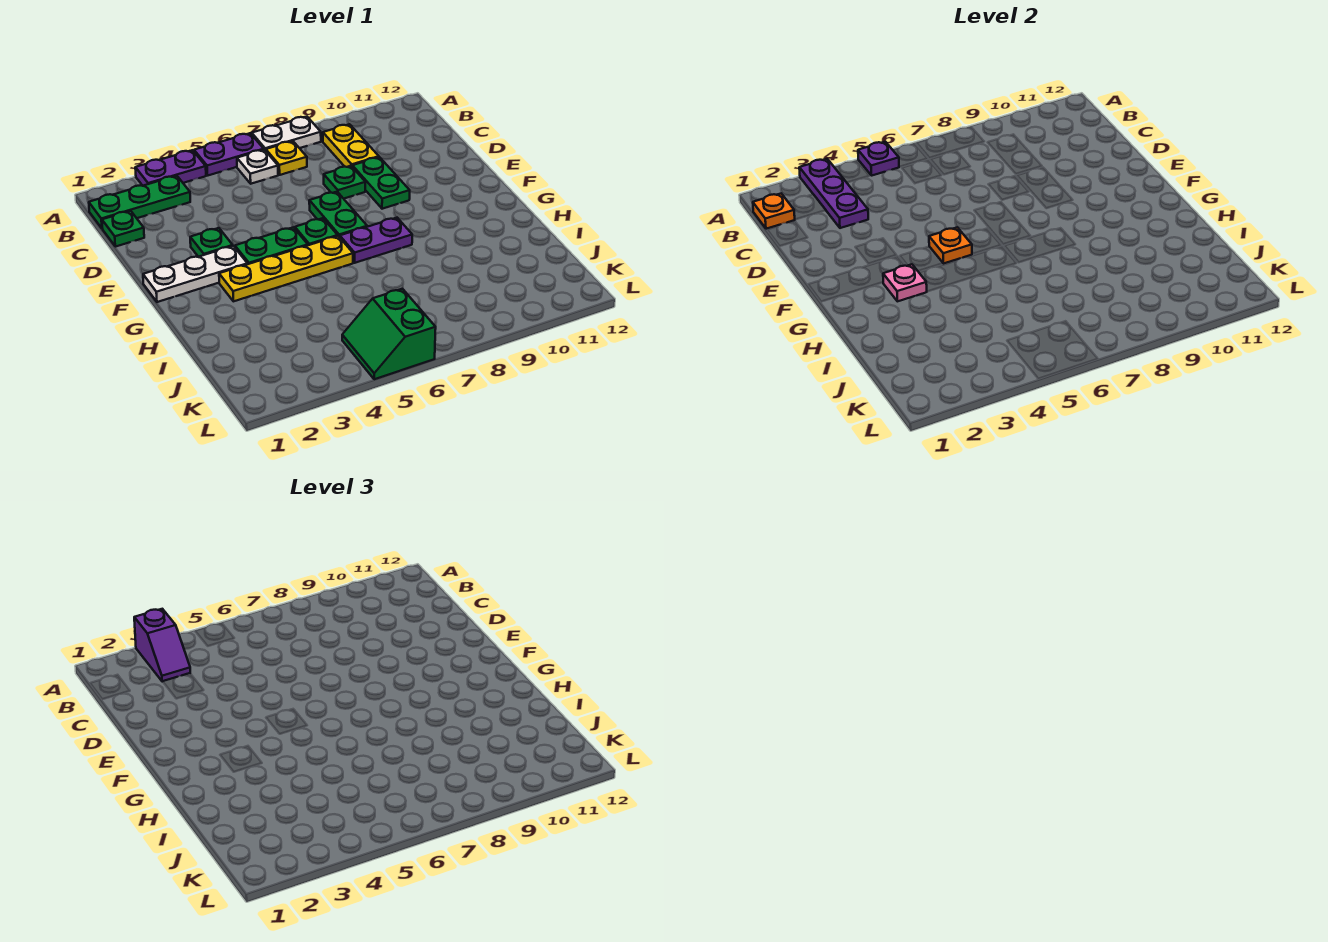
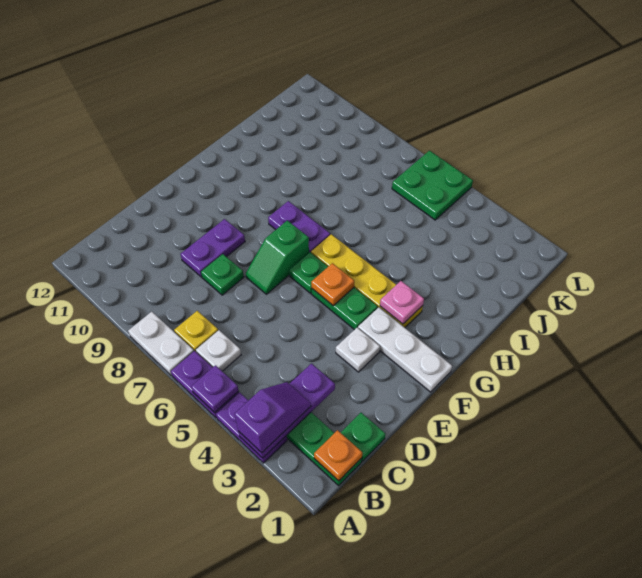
yellow 1x2 plate [323,124,379,167] -> none
green 1x2 plate [352,157,410,209] -> purple 1x2 plate [181,219,245,277]
green 1x1 plate [190,228,233,257] -> white 1x1 plate [336,328,380,372]
green 1x2 plate [309,192,367,237] -> green 1x2 slope [246,220,309,294]
green 2x2 slope [342,289,436,379] -> green 2x2 plate [392,151,473,220]

